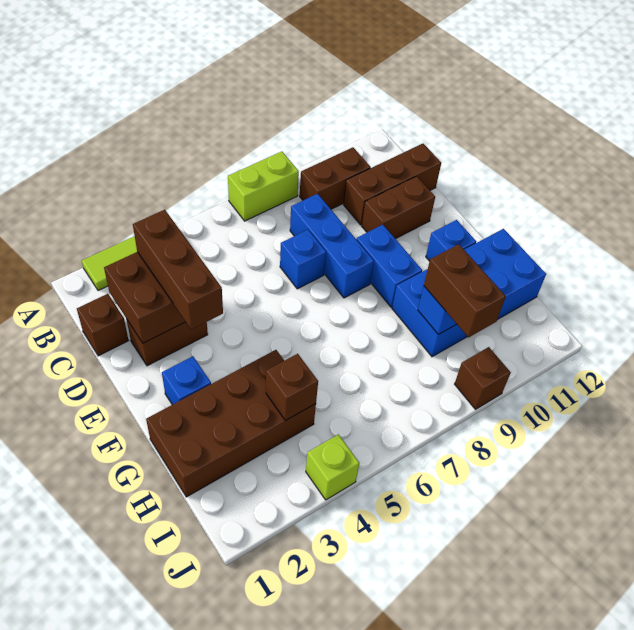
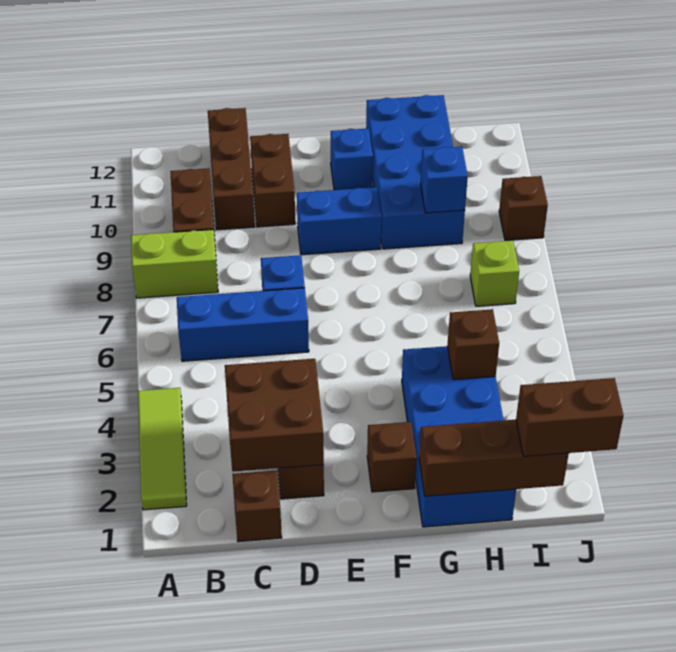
lime 1x2 brick [228,151,299,221] -> lime 1x2 brick turned to [131,229,218,298]
brown 1x3 brick [133,210,223,329] -> brown 1x3 brick moved to [419,420,569,496]
blue 1x3 brick [290,194,374,298] -> blue 1x3 brick moved to [177,288,309,361]
blue 1x1 brick [162,356,211,405] -> brown 1x1 brick [367,422,417,492]
brown 2x4 brick [146,350,316,497] -> blue 2x4 brick [402,346,516,527]
brown 1x2 brick [424,244,506,337] -> brown 1x2 brick moved to [516,378,624,456]
lime 1x1 brick [306,434,359,500] -> lime 1x1 brick moved to [470,240,519,306]

